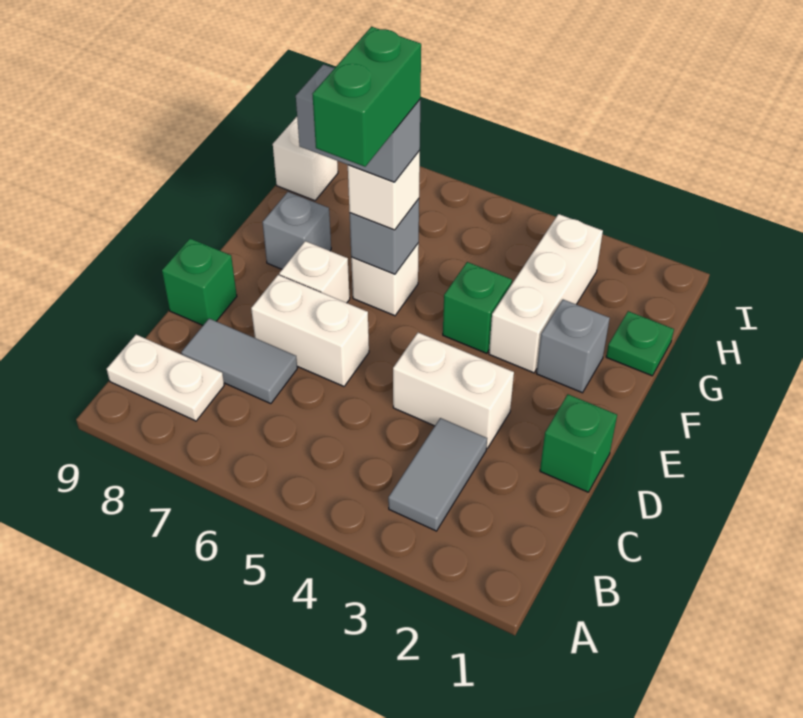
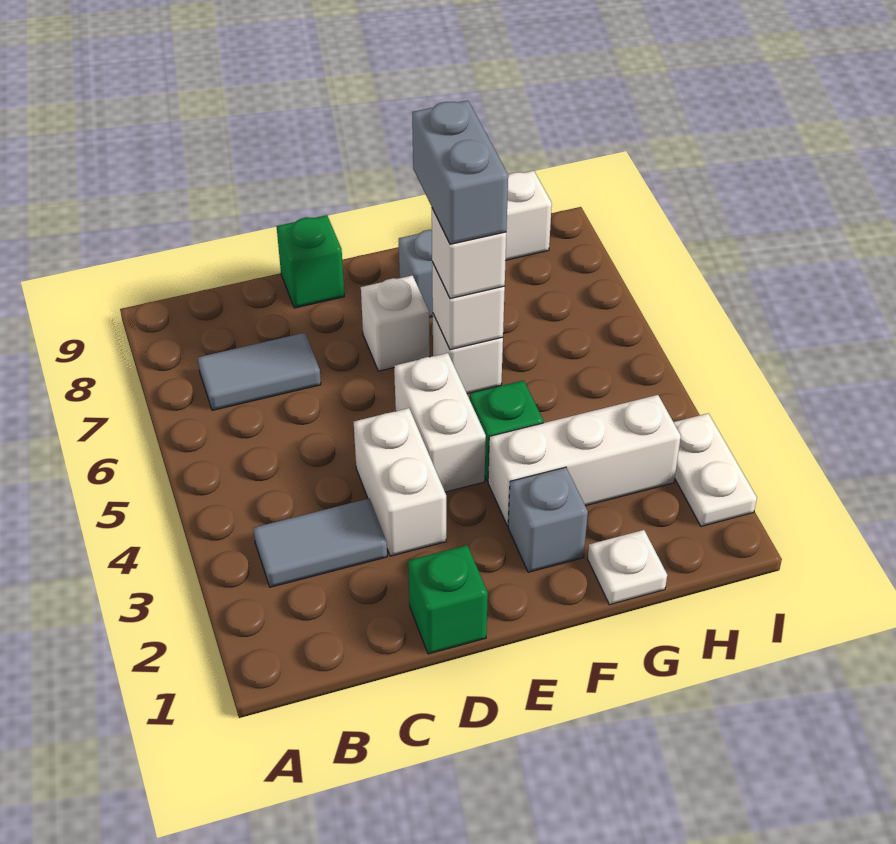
white 1x2 plate [107,335,224,421] -> white 1x2 plate moved to [674,413,757,526]
grey 1x2 tile [181,319,297,404] -> grey 1x2 tile turned to [198,333,321,410]
white 1x2 brick [251,275,369,386] -> white 1x2 brick moved to [394,353,486,492]
green 1x2 brick [313,27,421,167] -> none
grey 1x1 brick [350,199,419,274] -> white 1x1 brick [432,262,505,350]
green 1x1 plate [606,311,674,376] -> white 1x1 plate [588,530,667,605]

